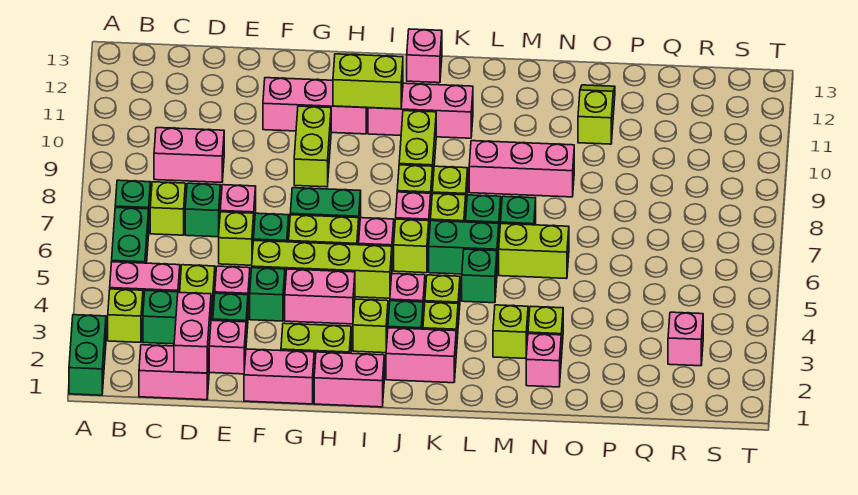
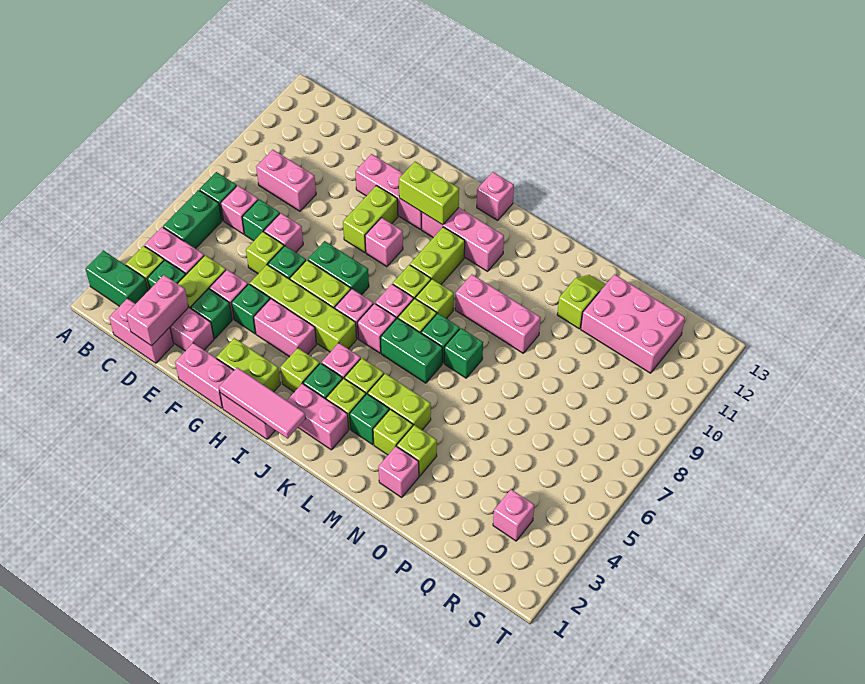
green 1x2 brick [69,315,106,395] -> green 1x2 brick turned to [86,251,148,306]
lime 1x1 brick [150,182,185,235] -> pink 1x1 brick [221,185,258,234]
none -> pink 1x3 tile [219,368,306,438]
none -> pink 1x1 brick [365,218,403,267]
lime 1x1 brick [394,219,429,273] -> pink 1x1 brick [358,303,396,353]
green 1x1 brick [462,249,497,303] -> green 1x1 brick moved to [350,394,389,445]
lime 1x2 brick [499,224,569,279] -> lime 1x2 brick moved to [368,373,431,430]
none -> pink 2x3 brick [581,274,685,373]

